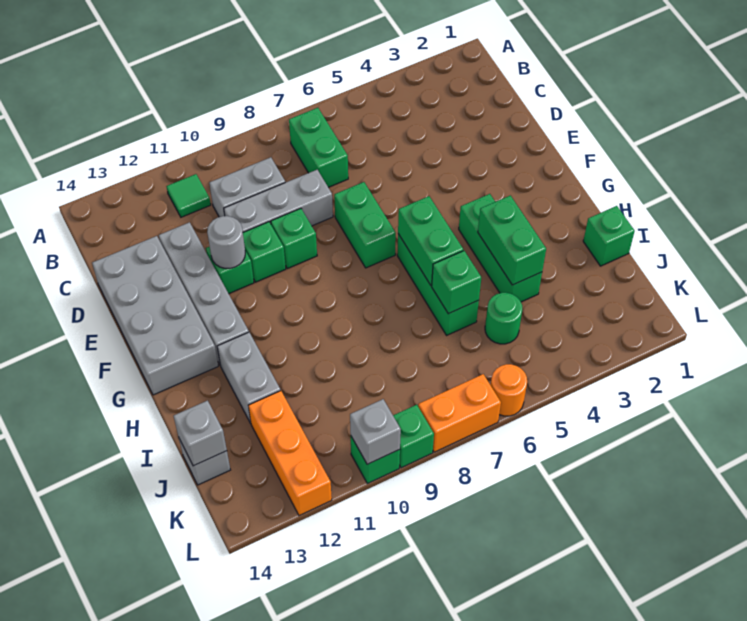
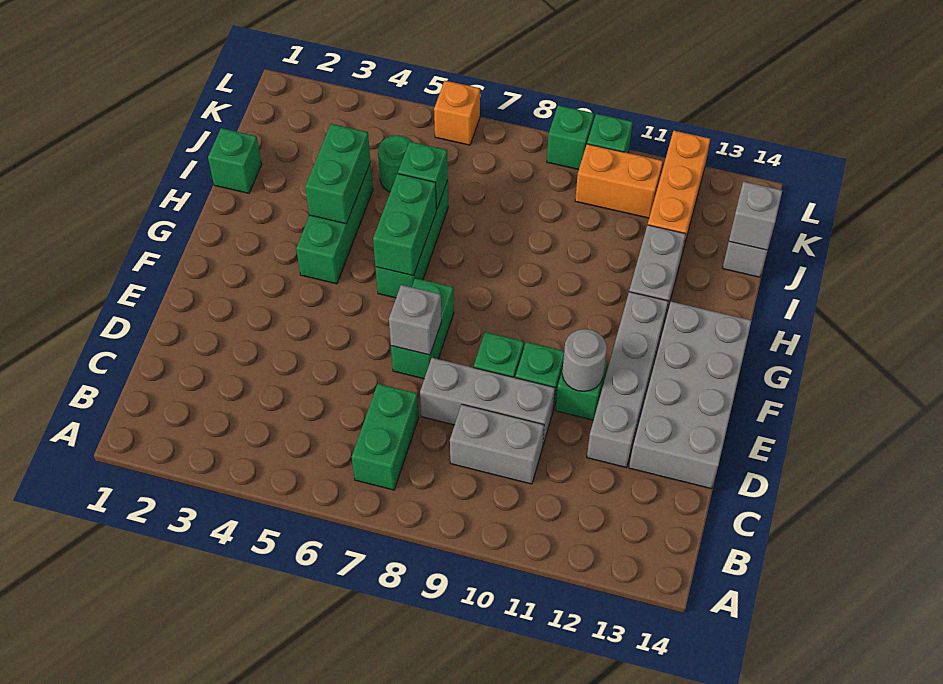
green 1x1 tile [166,174,211,217] -> none
orange 1x1 round brick [491,364,527,416] -> orange 1x1 brick [434,81,480,145]
orange 1x2 brick [418,374,501,452] -> orange 1x2 brick moved to [575,144,663,218]
grey 1x1 brick [350,399,401,464] -> grey 1x1 brick moved to [389,285,442,355]

